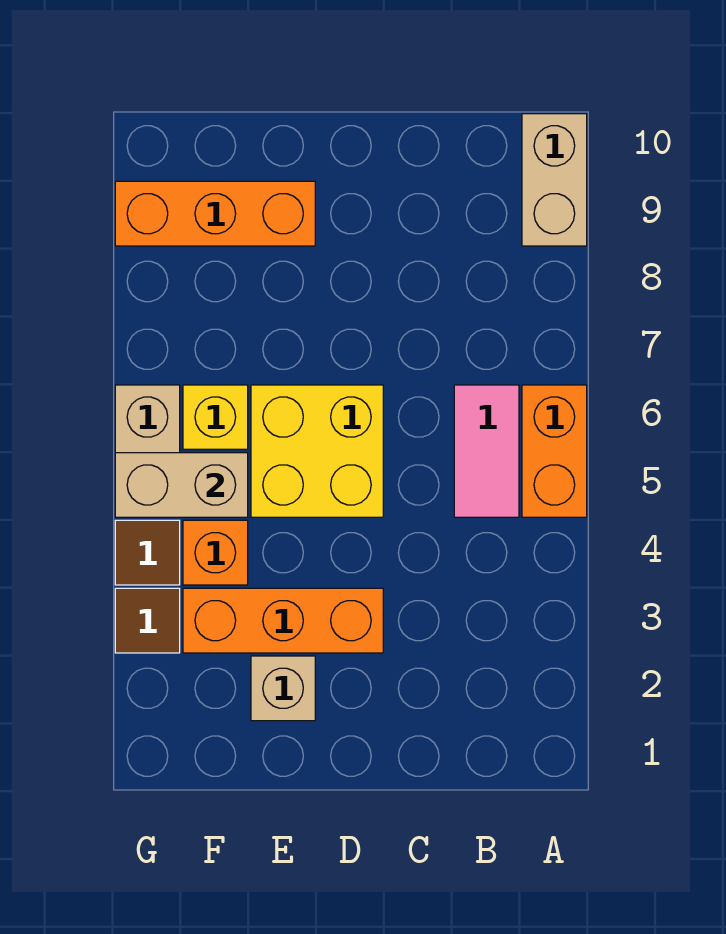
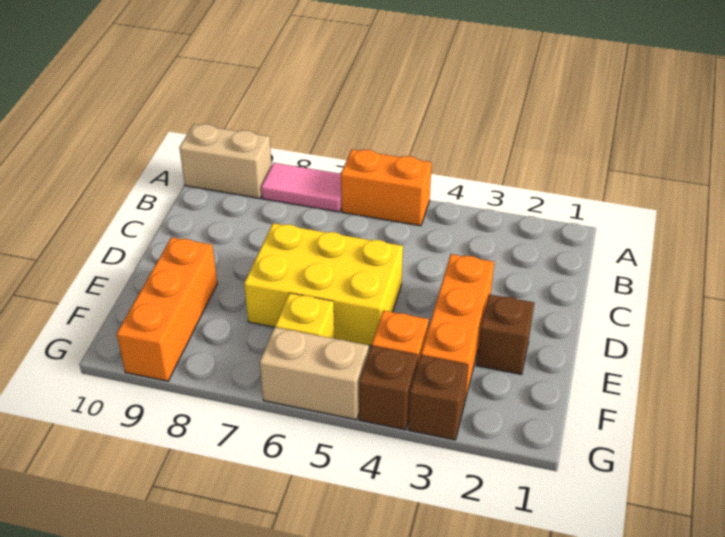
pink 1x2 tile [454,385,519,517] -> pink 1x2 tile moved to [261,163,341,212]
yellow 2x2 brick [251,385,383,517] -> yellow 2x3 brick [244,223,403,346]
tan 1x1 brick [251,656,315,721] -> brown 1x1 brick [476,294,534,375]
tan 1x2 brick [115,453,248,517] -> none
brown 1x1 tile [115,588,180,653] -> brown 1x1 brick [408,355,468,440]
brown 1x1 tile [115,520,180,585] -> brown 1x1 brick [359,346,418,430]

